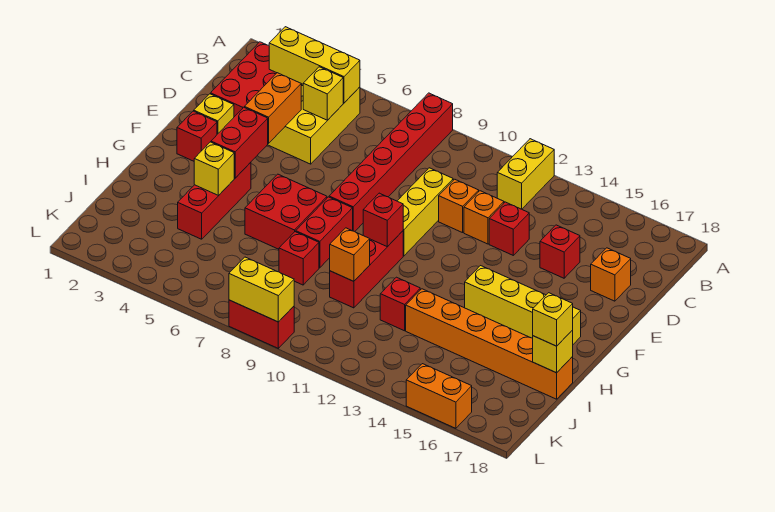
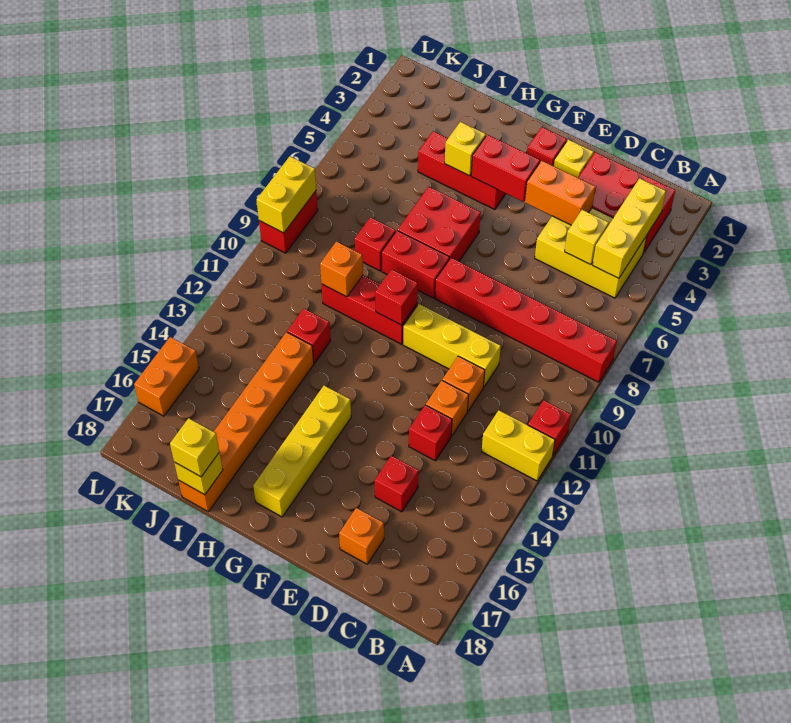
none -> red 1x1 brick [528,400,571,455]

